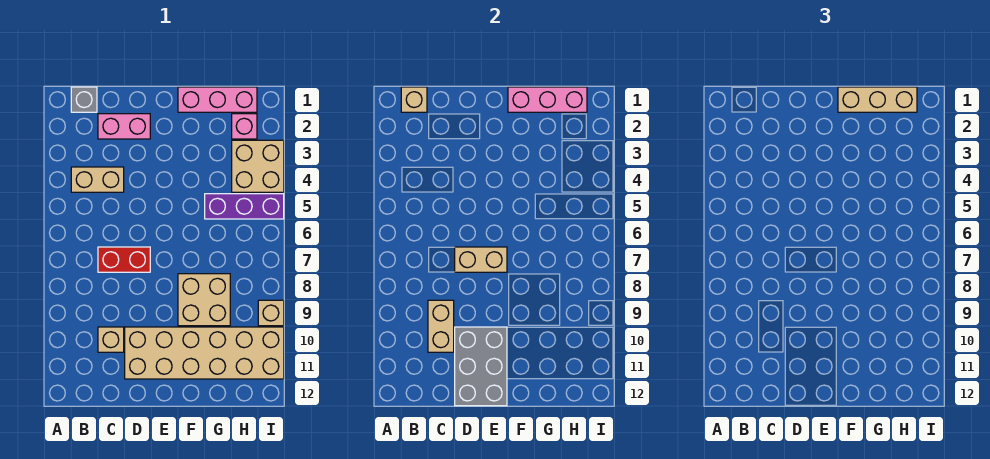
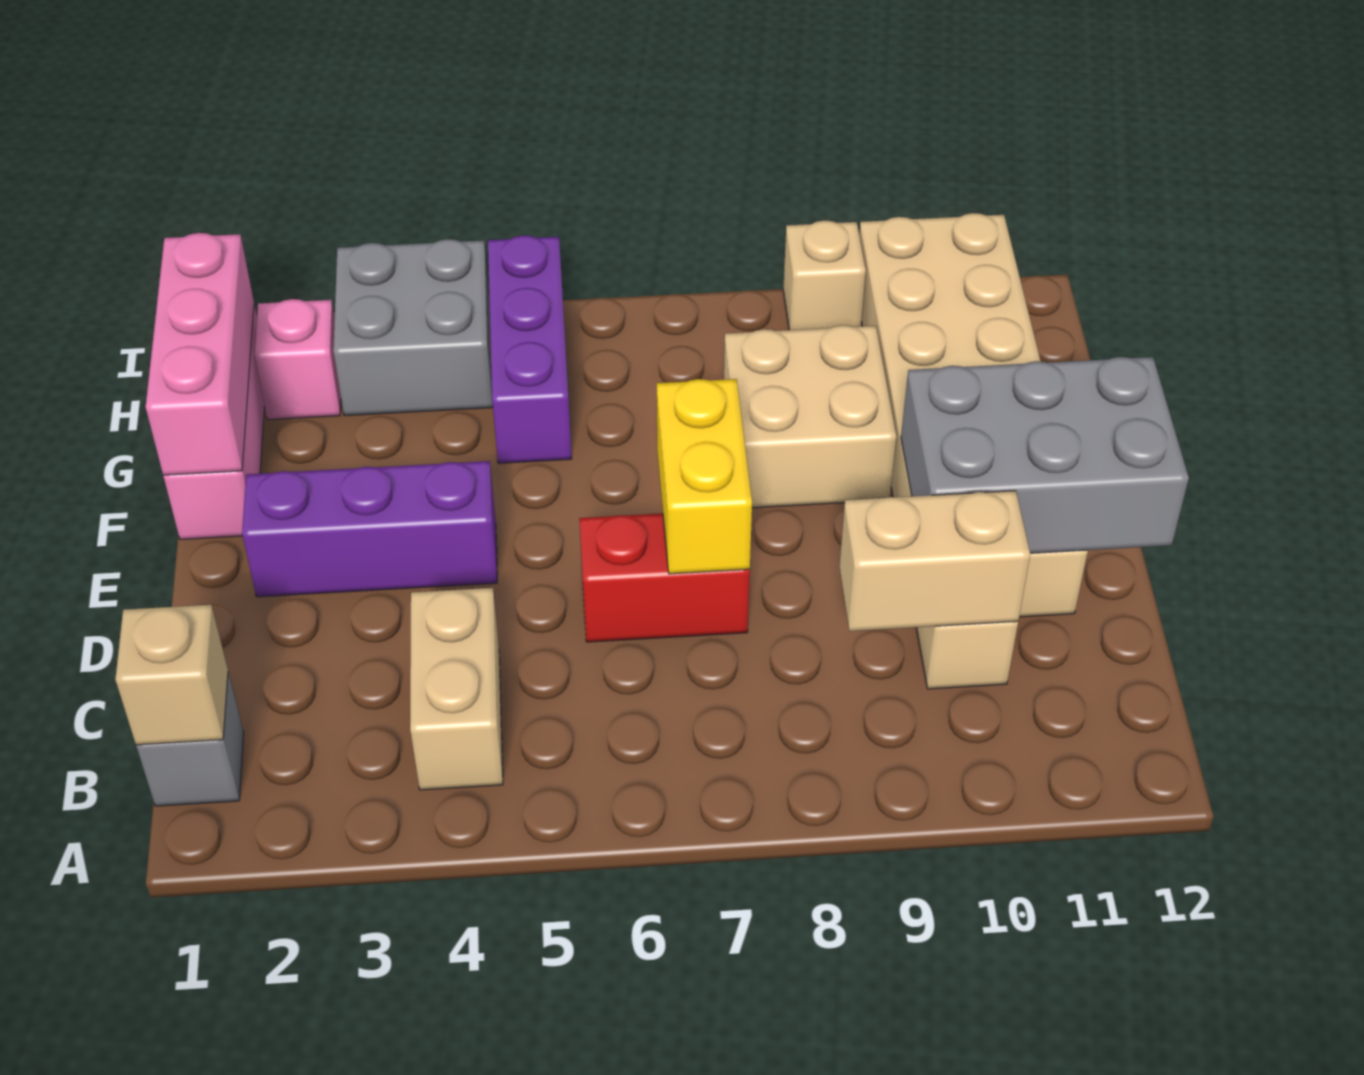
pink 1x2 brick [98,114,150,139] -> none
red 1x2 brick [98,247,150,272] -> red 1x2 brick turned to [579,513,750,642]
tan 1x2 brick [455,247,507,272] -> yellow 1x2 brick [657,379,752,574]
none -> purple 1x3 brick [242,461,497,597]
tan 1x3 brick [838,87,917,112] -> none
tan 2x2 brick [232,140,284,192] -> grey 2x2 brick [333,239,493,416]

